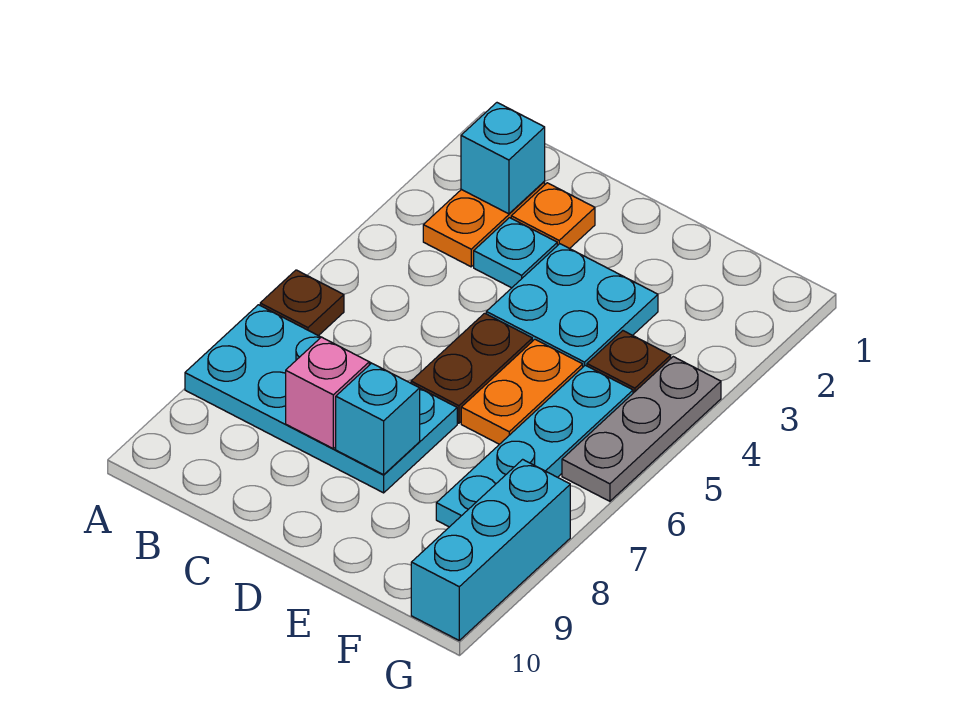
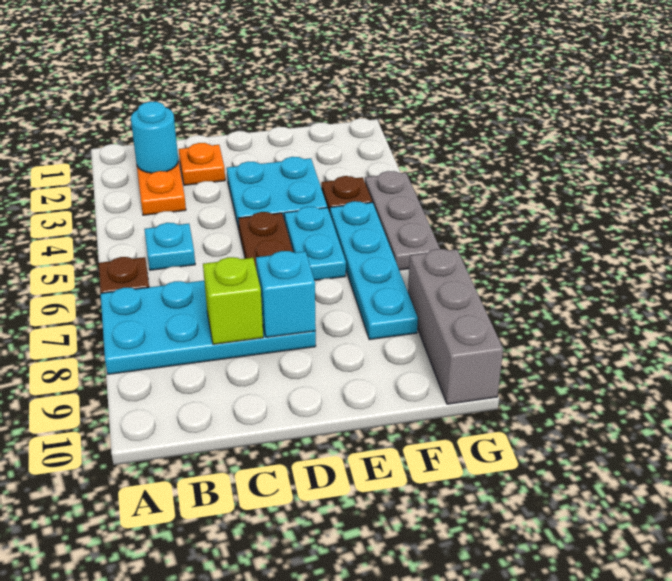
cyan 1x1 brick [461,103,545,214] -> cyan 1x1 round brick [131,102,178,173]
cyan 1x1 plate [474,218,557,288] -> cyan 1x1 plate moved to [144,223,195,270]
pink 1x1 brick [286,337,369,448] -> lime 1x1 brick [203,257,263,344]
orange 1x2 plate [461,339,583,444] -> cyan 1x2 plate [284,207,346,280]
cyan 1x3 brick [411,459,570,640] -> grey 1x3 brick [408,249,503,404]

